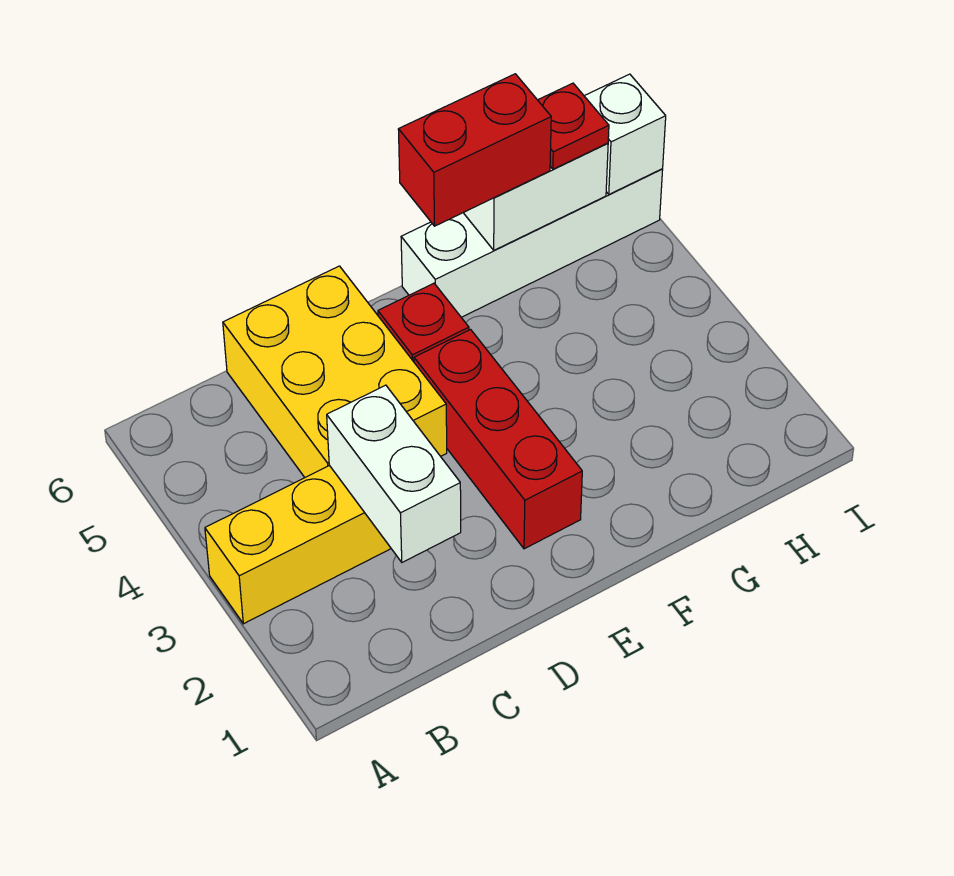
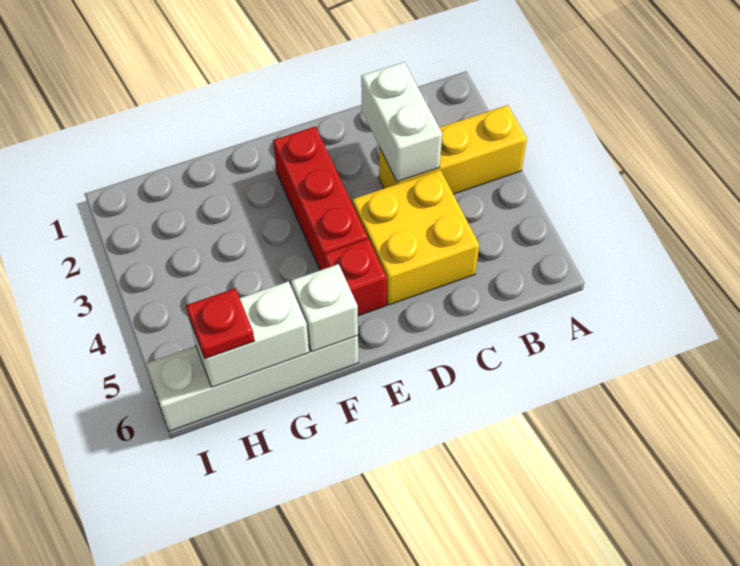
yellow 2x3 brick [223,266,447,477] -> yellow 2x2 brick [352,170,479,305]
red 1x2 brick [398,74,551,226] -> none
white 1x1 brick [585,74,666,194] -> white 1x1 brick moved to [291,264,358,352]

